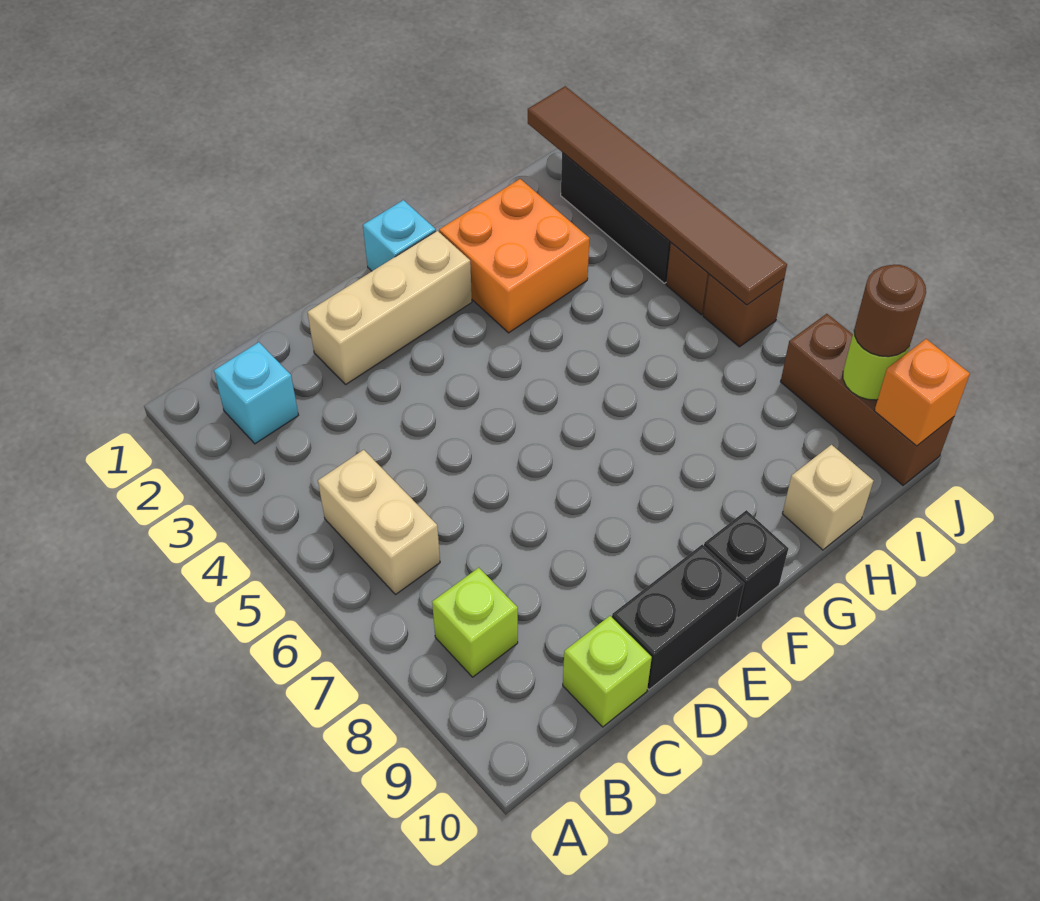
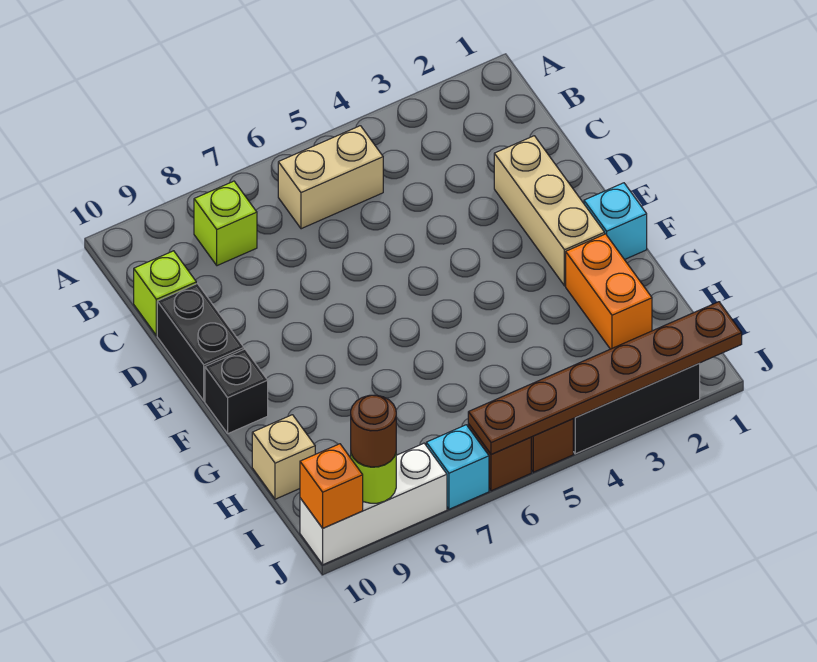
cyan 1x1 brick [214,342,298,444] -> cyan 1x1 brick moved to [426,425,489,509]
orange 2x2 brick [439,179,590,333] -> orange 1x2 brick [566,234,652,349]
brown 1x6 tile [528,86,787,305] -> brown 1x6 plate [468,302,742,455]
brown 1x3 brick [781,314,954,485] -> white 1x3 brick [300,443,447,565]

